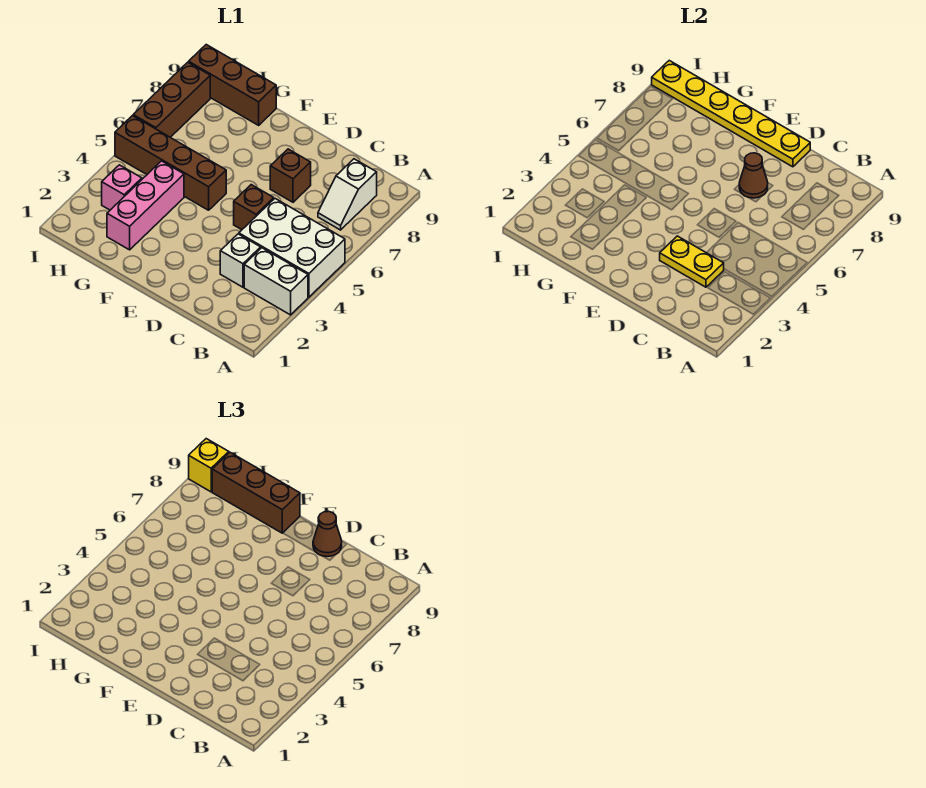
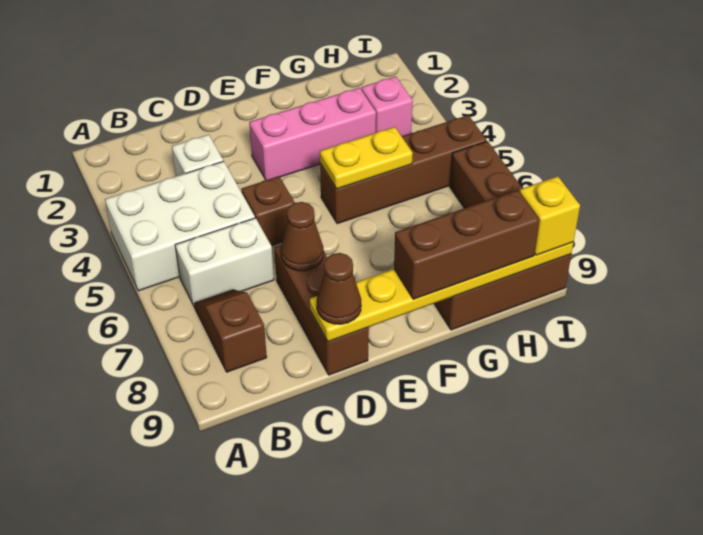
white 1x2 brick [244,248,308,315] -> white 1x2 brick moved to [175,218,274,307]
white 1x2 slope [318,159,377,230] -> brown 1x2 slope [194,290,267,372]
yellow 1x2 plate [660,236,724,287] -> yellow 1x2 plate moved to [320,127,413,189]
brown 1x1 brick [270,149,311,202] -> brown 1x3 brick [275,245,369,375]
pink 1x3 brick [107,161,184,250] -> pink 1x3 brick turned to [249,88,376,180]

